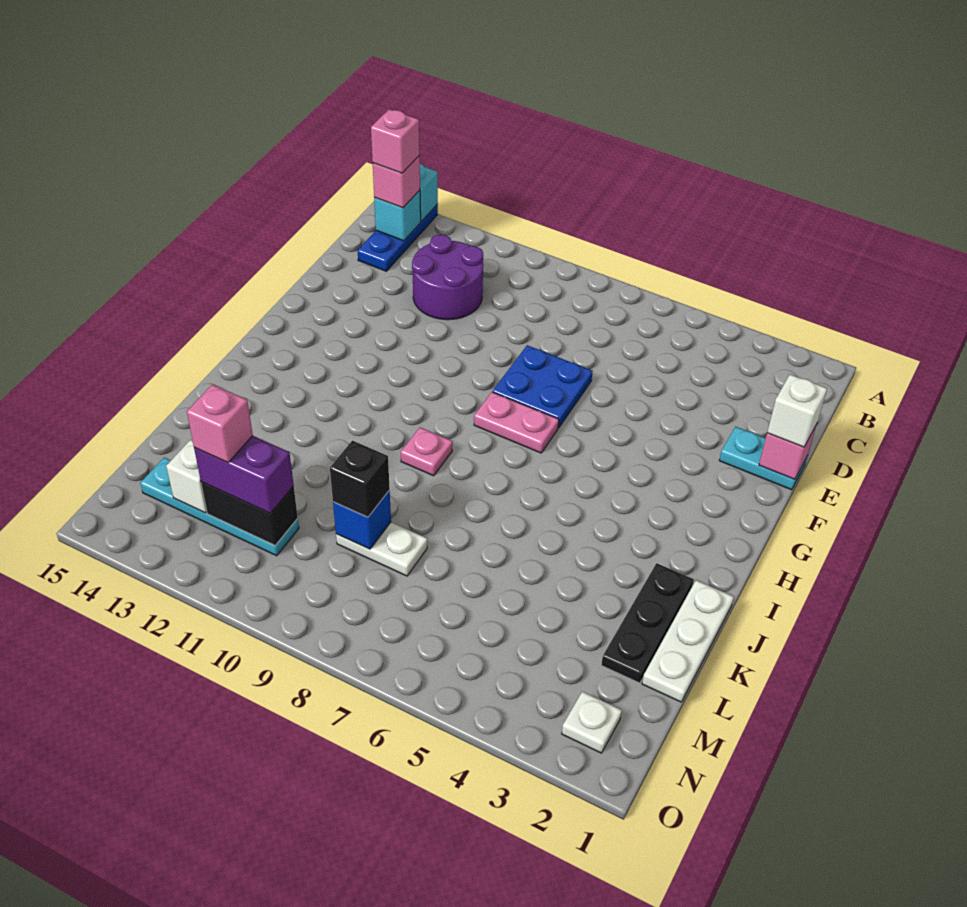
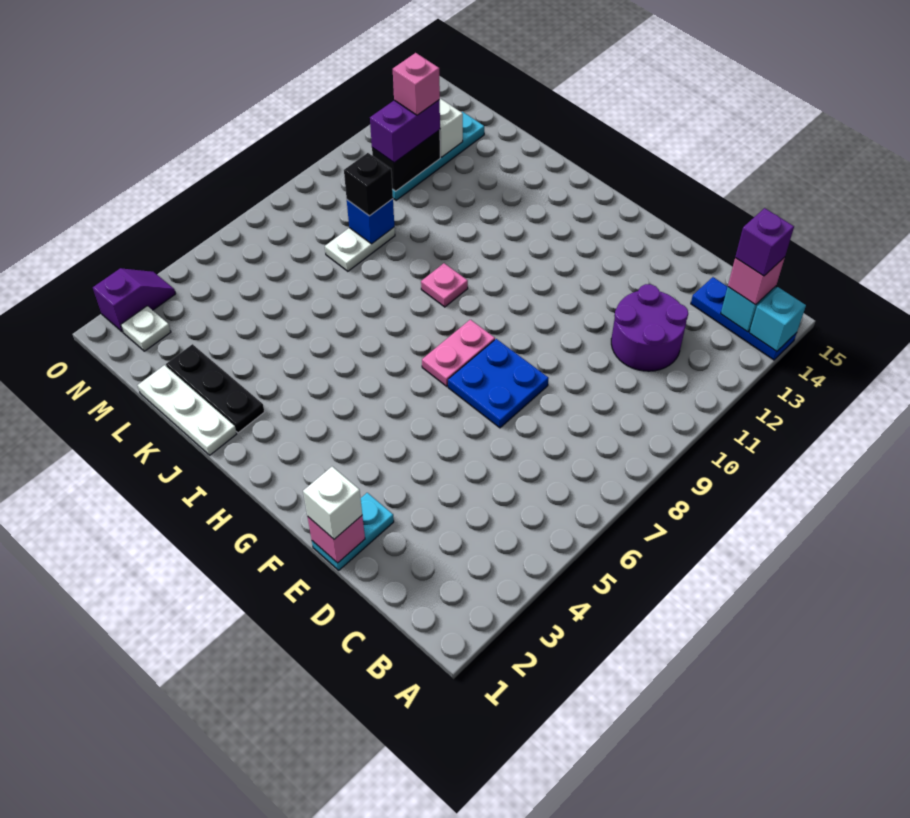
pink 1x1 brick [371,109,420,173] -> purple 1x1 brick [735,208,794,276]
none -> purple 1x2 slope [93,268,176,332]

